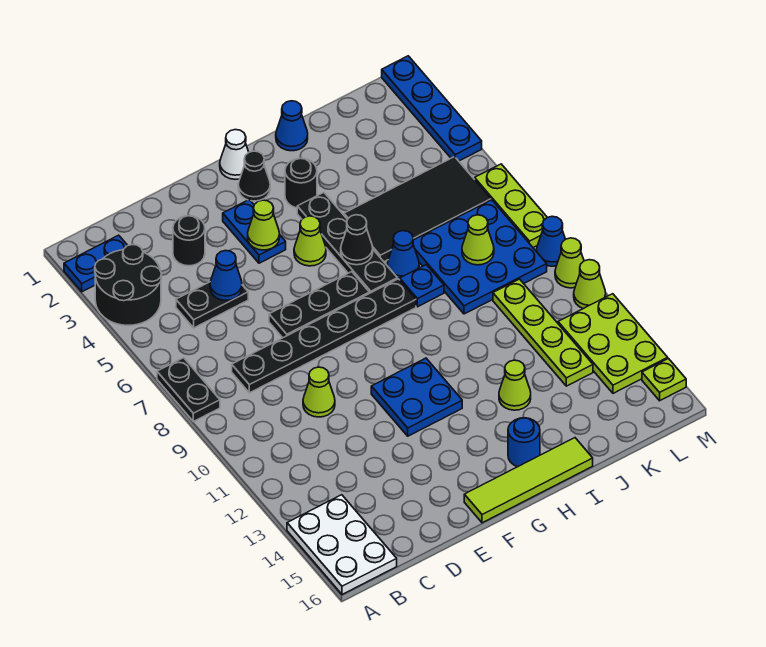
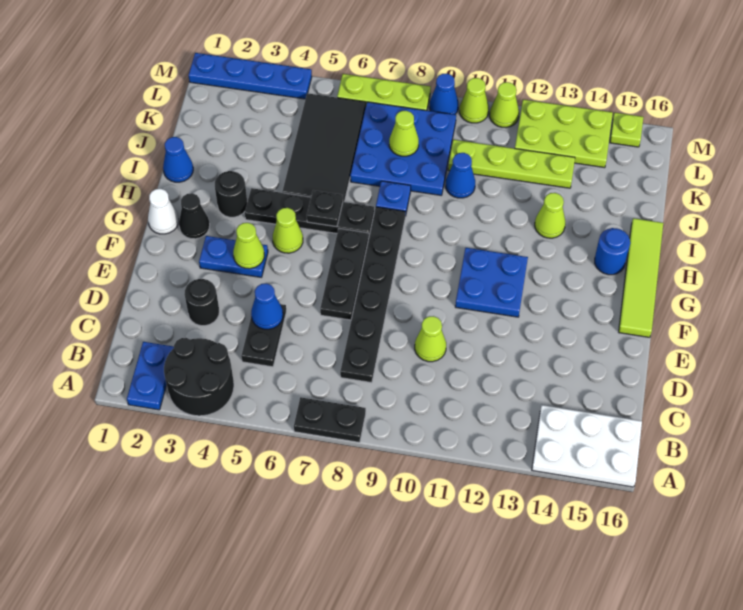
black 1x1 cone [341,215,373,265] -> black 1x1 plate [307,190,343,227]
blue 1x1 cone [387,231,419,280] -> blue 1x1 cone moved to [446,153,475,198]

